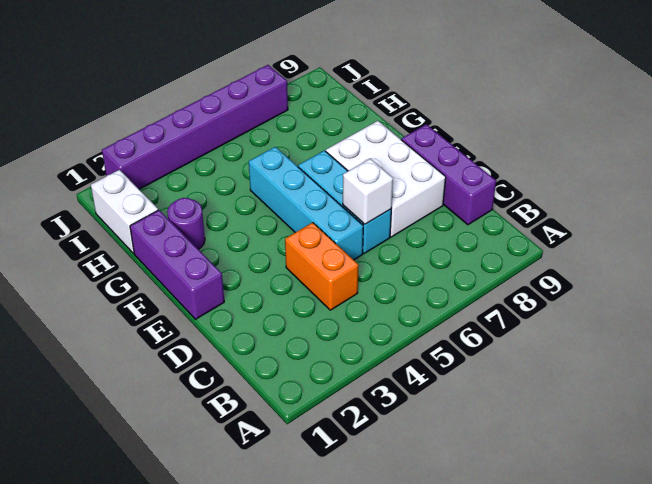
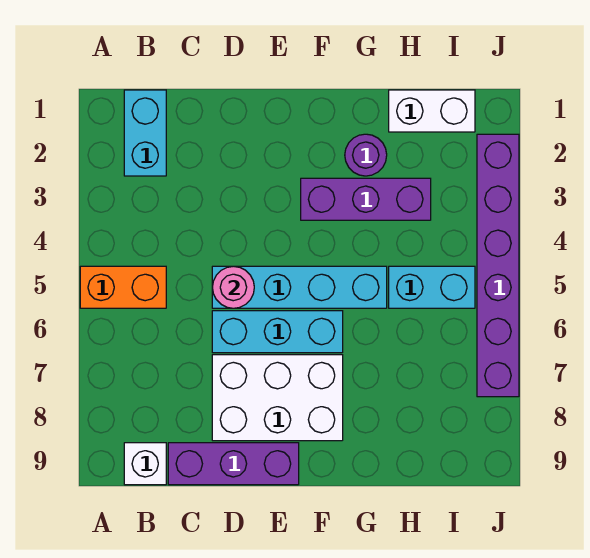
none -> cyan 1x2 brick [124,90,166,176]
orange 1x2 brick [285,222,358,310] -> orange 1x2 brick moved to [80,266,166,308]
none -> pink 1x1 round brick [212,266,254,308]
white 1x1 brick [343,159,393,224] -> white 1x1 brick moved to [124,443,166,485]
purple 1x3 brick [130,210,224,319] -> purple 1x3 brick moved to [301,178,431,220]
none -> cyan 1x2 brick [389,266,475,308]

